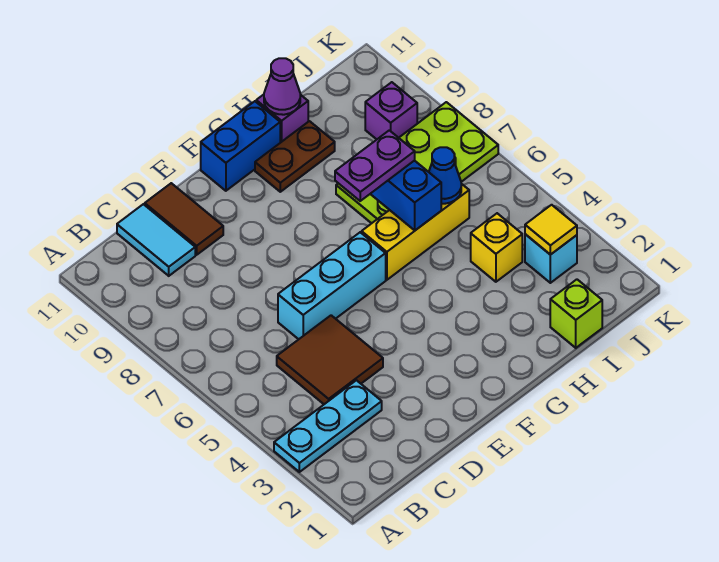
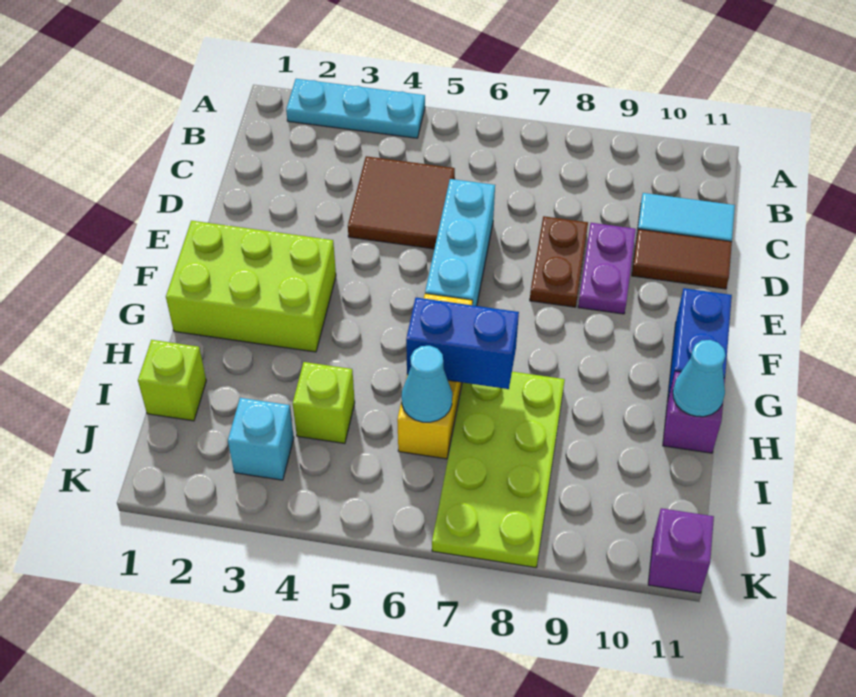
cyan 1x3 plate [274,380,382,472] -> cyan 1x3 plate turned to [286,79,425,138]
none -> lime 2x3 brick [166,221,336,352]
purple 1x2 plate [335,130,415,201] -> purple 1x2 plate moved to [578,223,636,314]
brown 1x2 plate [255,121,335,192] -> brown 1x2 plate moved to [530,216,588,307]
purple 1x1 cone [264,58,300,115] -> cyan 1x1 cone [673,340,726,417]
yellow 1x1 brick [471,213,522,282] -> lime 1x1 brick [293,362,355,444]
blue 1x1 cone [429,147,461,204] -> cyan 1x1 cone [402,346,452,422]
yellow 1x1 tile [525,205,577,255] -> none
purple 1x1 brick [365,82,417,139] -> purple 1x1 brick moved to [648,508,714,593]

